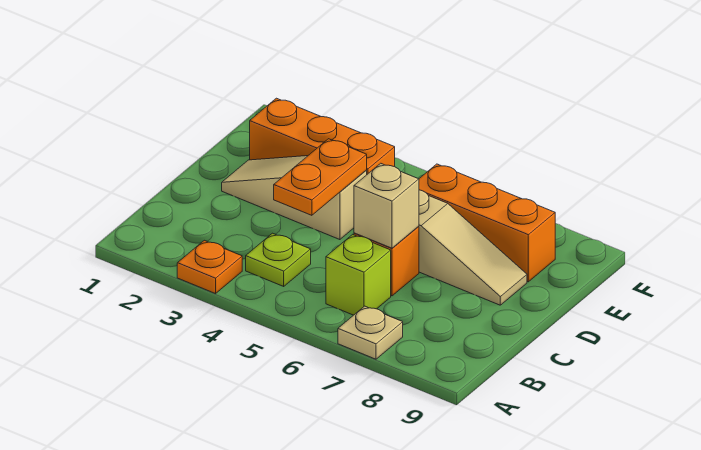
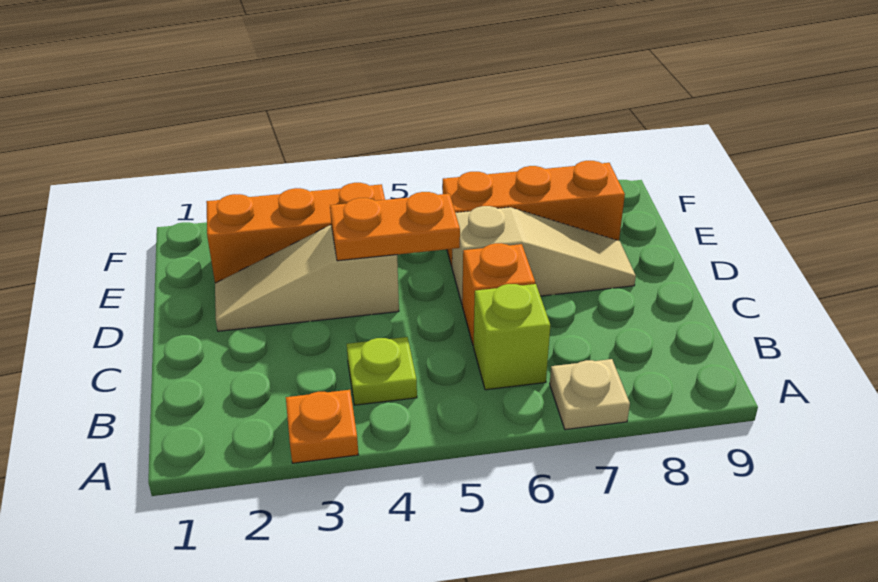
orange 1x2 plate [274,139,367,215] -> orange 1x2 plate turned to [330,192,460,261]
tan 1x1 brick [354,163,419,248] -> none

